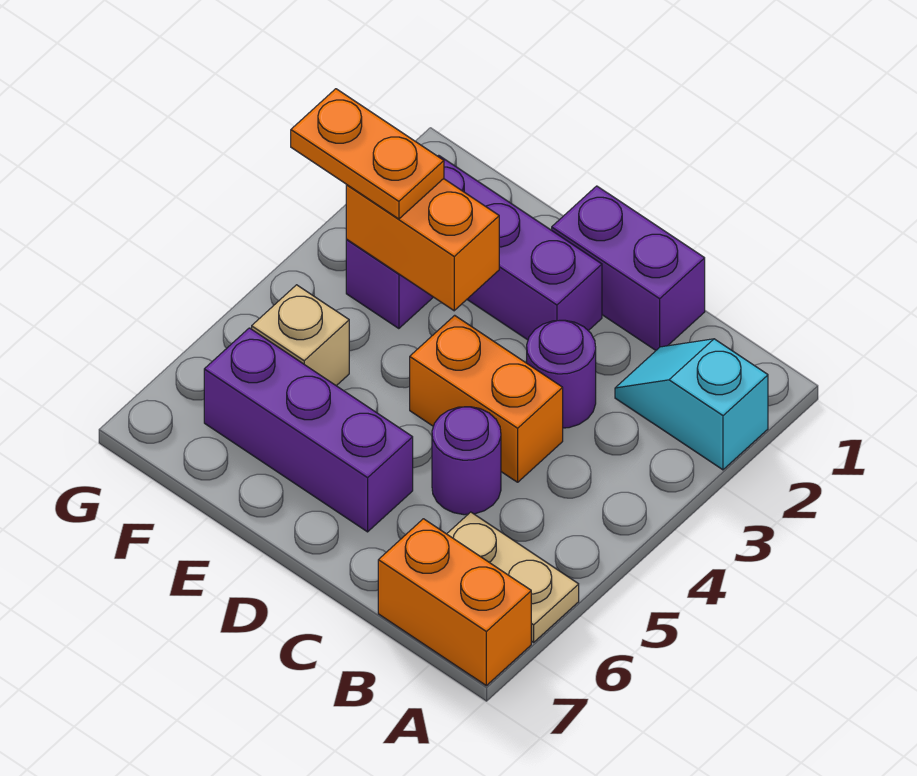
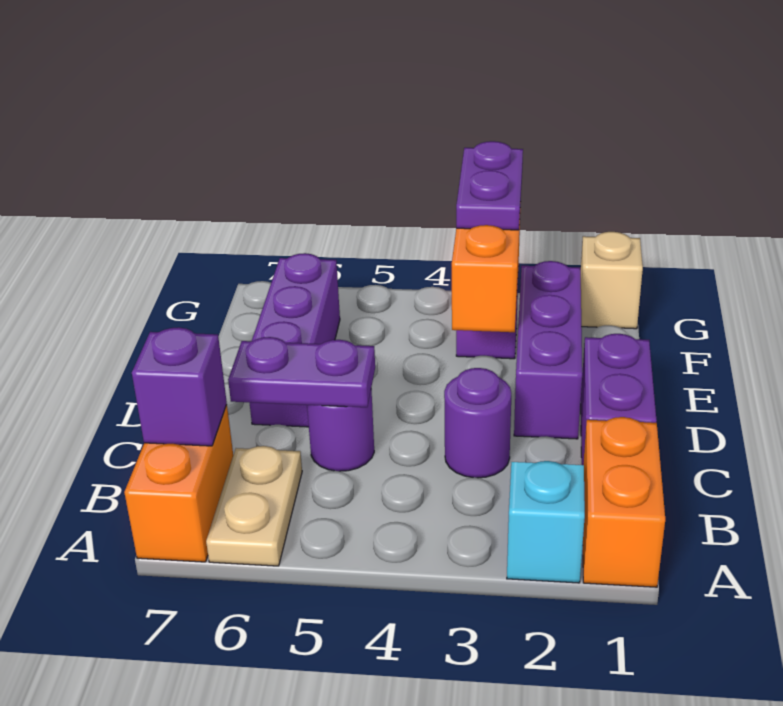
none -> purple 1x1 brick [132,327,227,446]
orange 1x2 brick [410,315,563,482] -> orange 1x2 brick moved to [583,417,665,587]
none -> purple 1x2 plate [228,337,375,407]
orange 1x2 plate [291,89,444,219] -> purple 1x2 plate [456,141,523,230]
tan 1x1 brick [252,285,349,386] -> tan 1x1 brick moved to [581,232,643,329]

